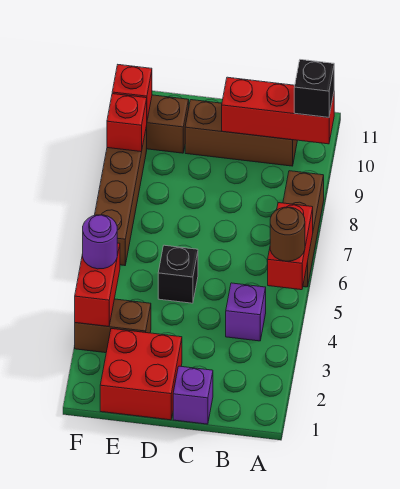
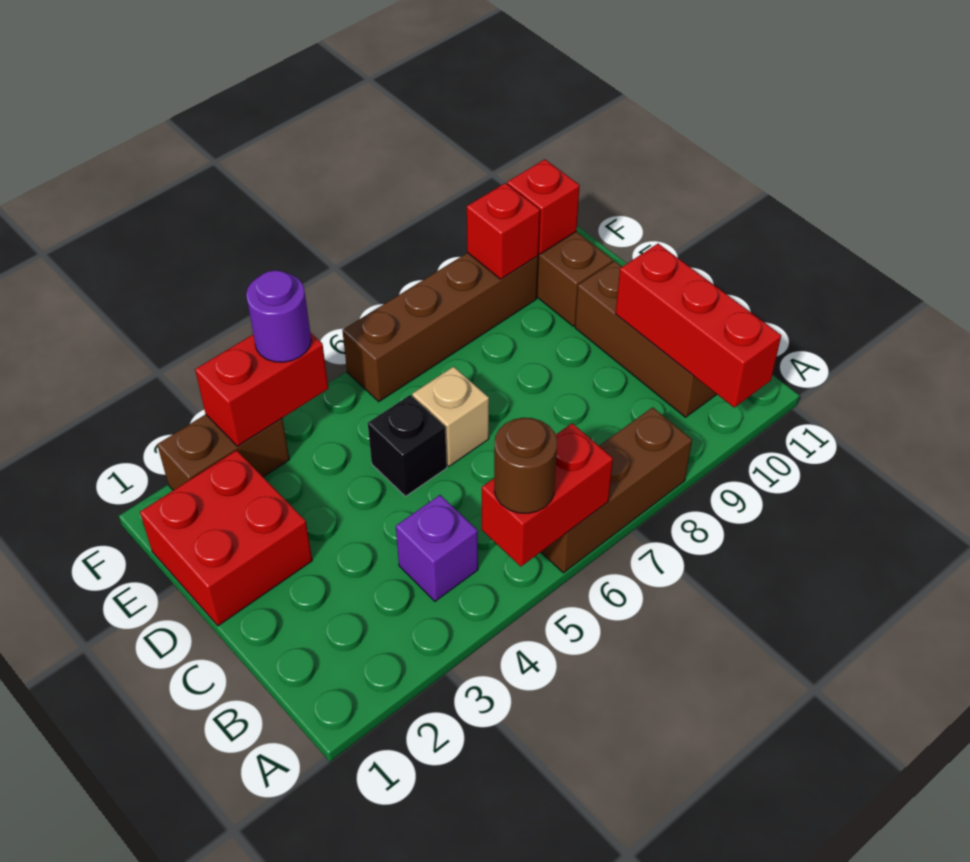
black 1x1 brick [294,60,334,117] -> none
purple 1x1 brick [173,366,213,424] -> none
none -> tan 1x1 brick [412,367,489,466]
brown 1x2 brick [75,299,151,353] -> brown 1x2 brick turned to [157,414,290,490]

